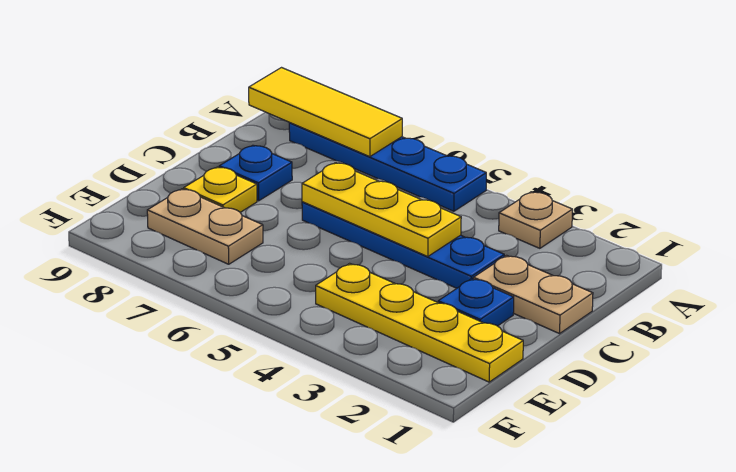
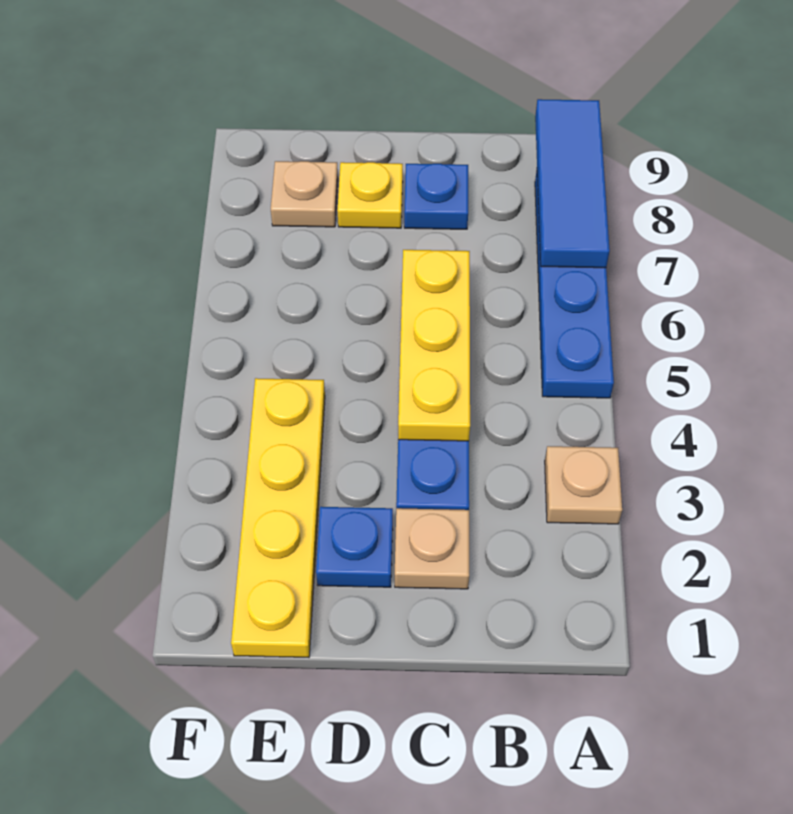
yellow 1x3 tile [249,68,402,157] -> blue 1x3 tile [535,99,610,268]
tan 1x2 plate [473,255,593,334] -> tan 1x1 plate [395,508,469,589]
tan 1x2 plate [147,189,263,264] -> tan 1x1 plate [271,161,338,227]

